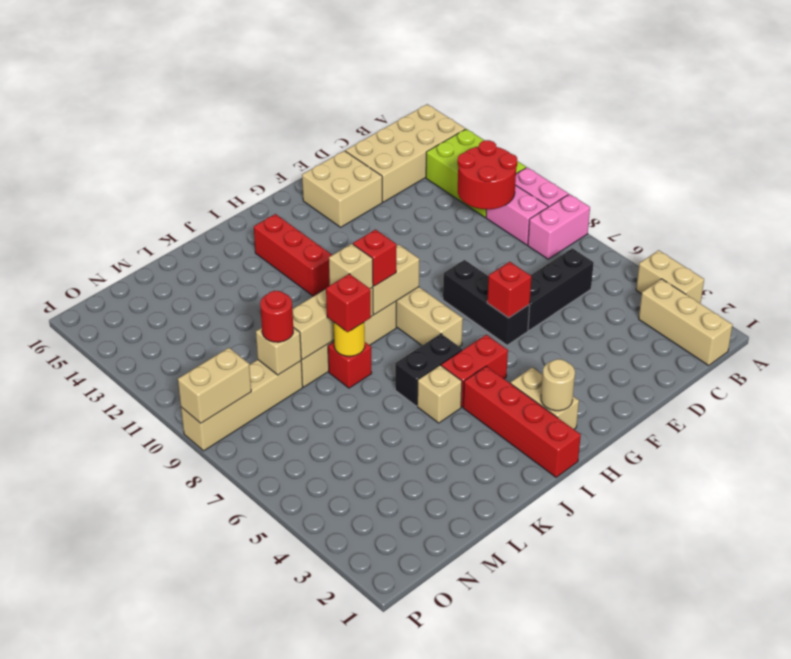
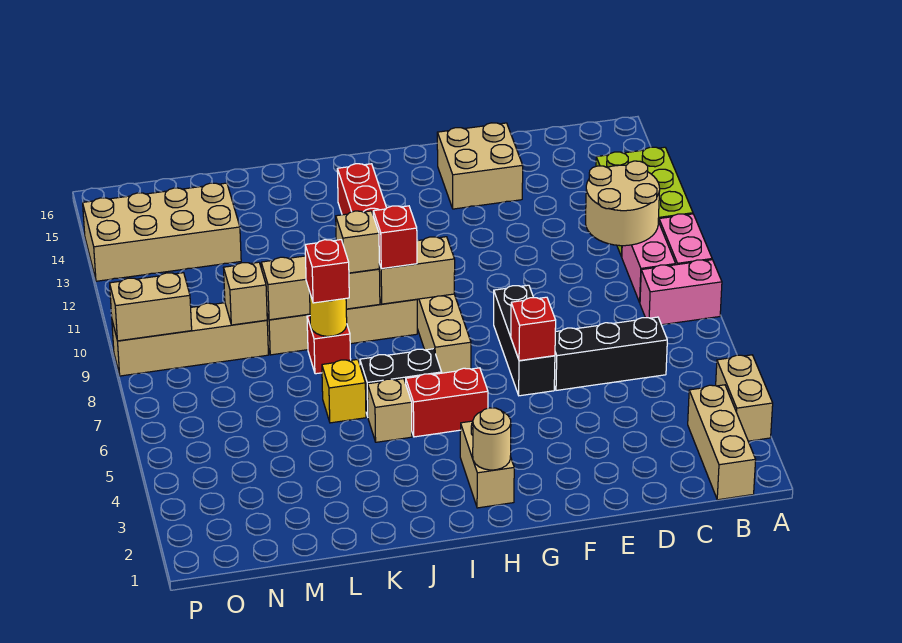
tan 2x4 brick [345,104,465,202] -> tan 2x4 brick moved to [83,183,241,281]
red 2x2 round brick [458,140,517,209] -> tan 2x2 round brick [586,161,660,246]
red 1x4 brick [463,366,581,477] -> none
none -> yellow 1x1 brick [322,359,366,423]
red 1x1 round brick [260,291,293,342] -> none

